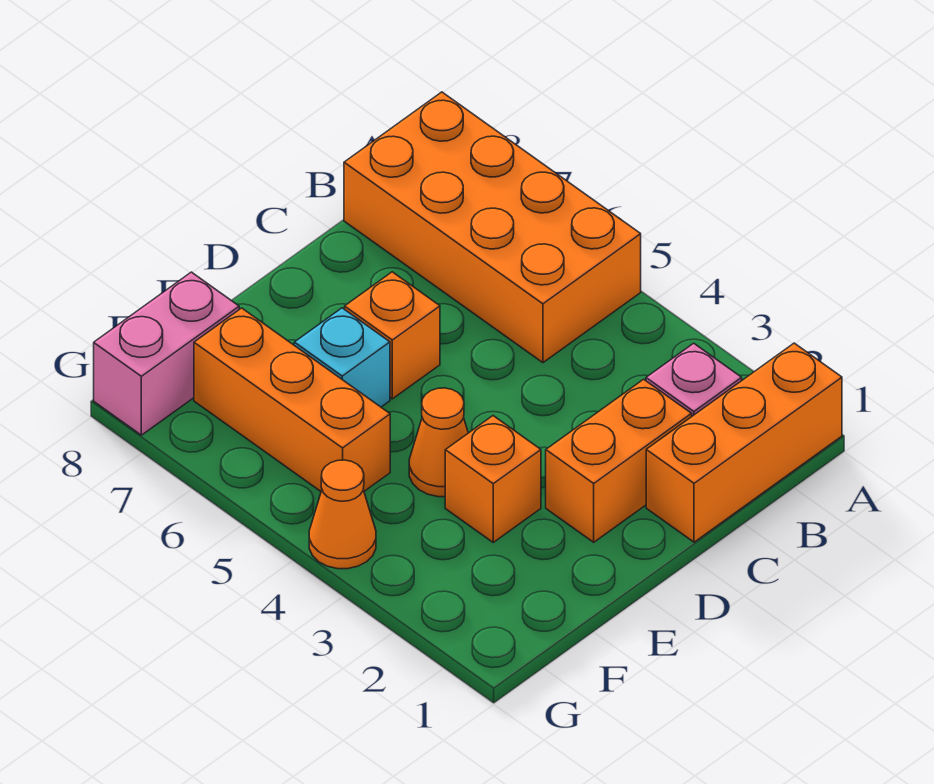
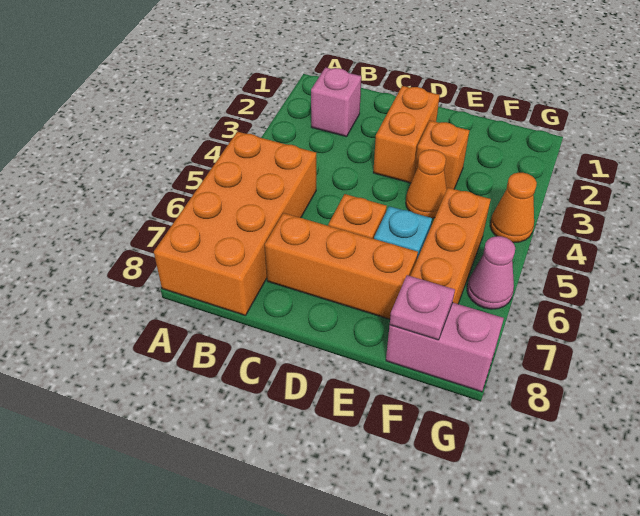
orange 1x3 brick [646,343,842,542] -> orange 1x3 brick moved to [265,213,418,319]
orange 1x2 brick [546,379,692,542] -> orange 1x2 brick turned to [373,86,440,183]
none -> pink 1x1 plate [390,275,455,340]
none -> pink 1x1 cone [467,236,515,309]

